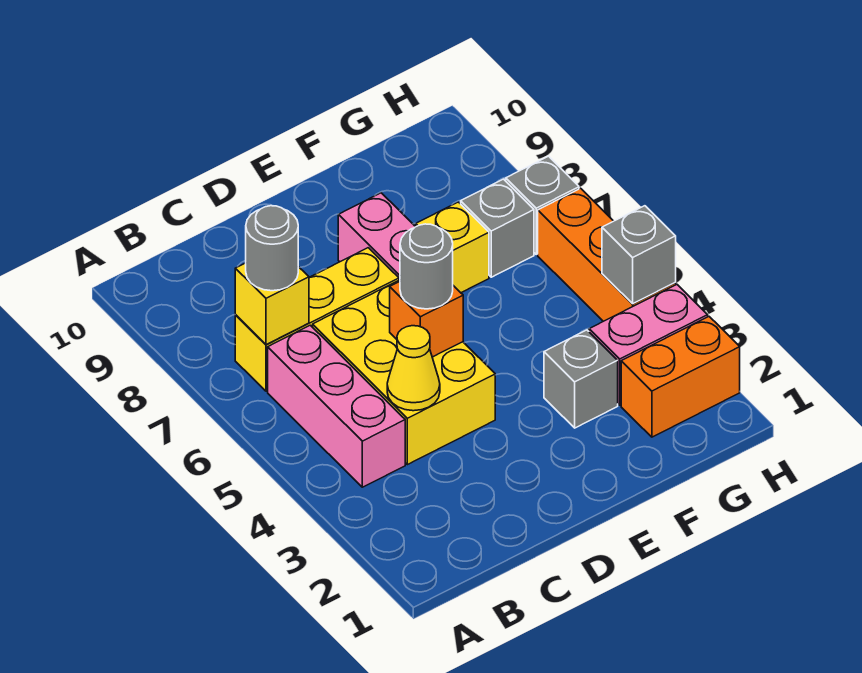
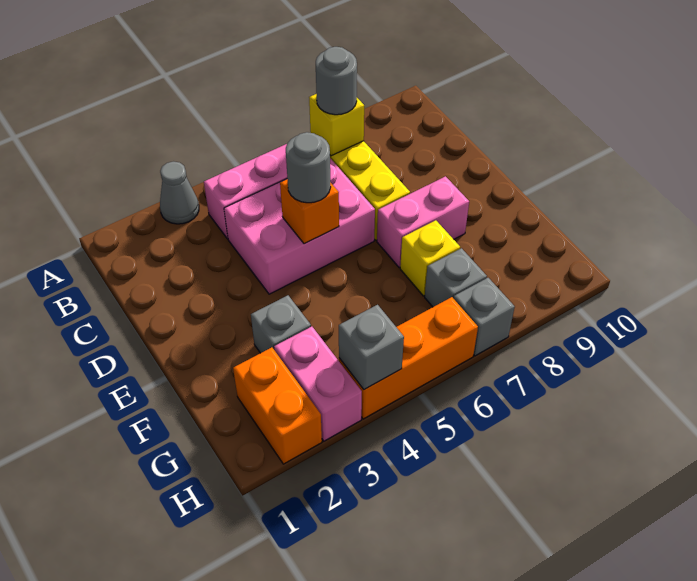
none -> grey 1x1 cone [160,162,199,224]
yellow 2x3 brick [313,280,495,465] -> pink 2x3 brick [224,158,375,294]
yellow 1x1 cone [387,326,440,411] -> none

